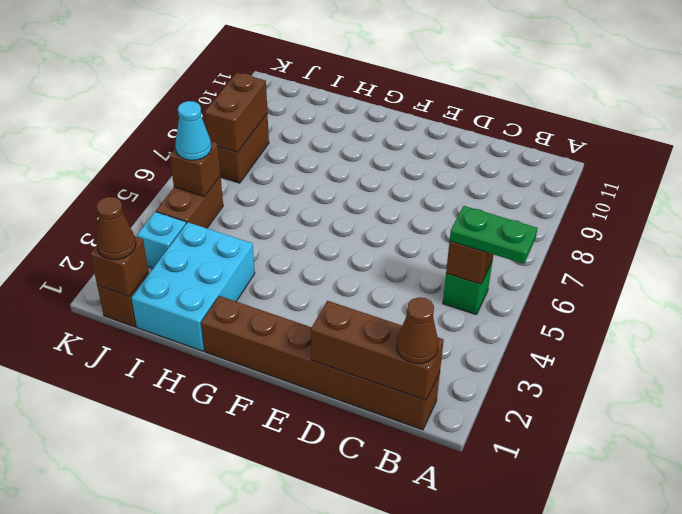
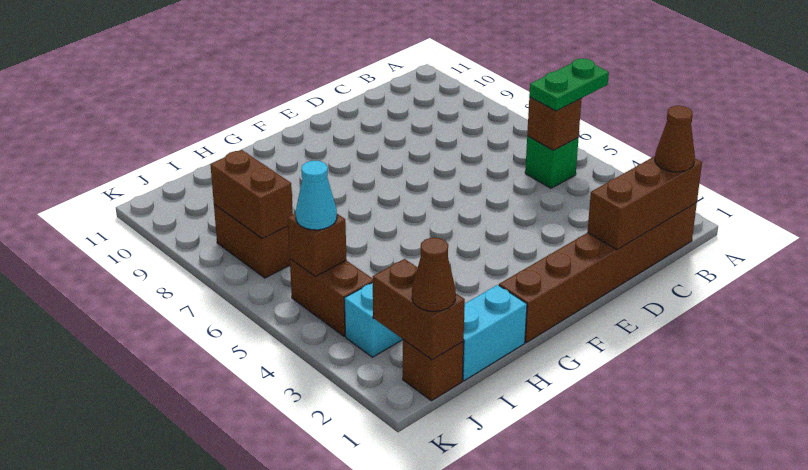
cyan 2x3 brick [131,222,255,351] -> cyan 1x2 brick [462,285,527,381]
brown 1x1 brick [90,237,148,297] -> brown 1x2 brick [373,259,465,360]

